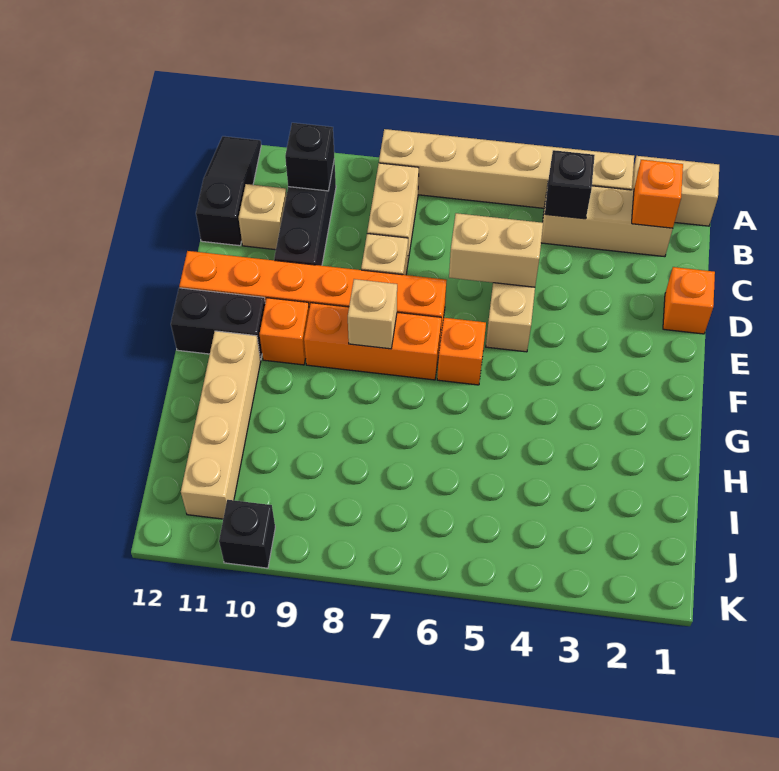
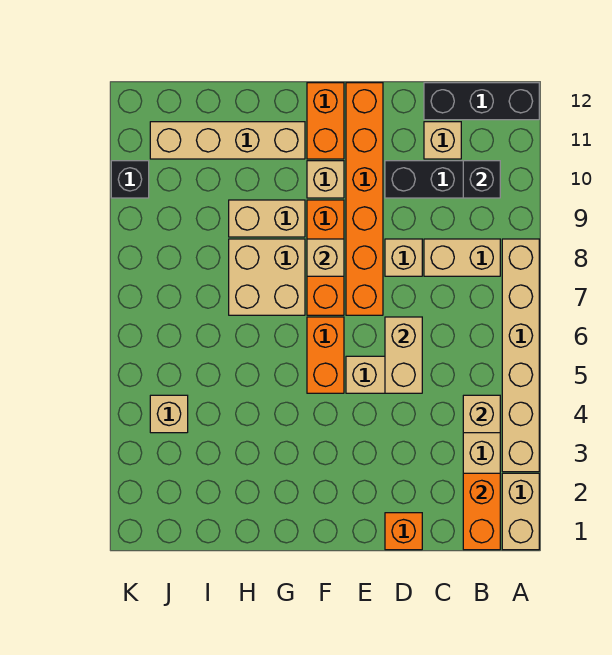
black 1x3 slope [196,136,261,246] -> black 1x3 brick [424,83,539,120]
orange 1x1 brick [632,160,683,228] -> orange 1x2 brick [463,473,500,550]
black 1x1 brick [545,150,595,219] -> tan 1x1 brick [463,395,500,433]
orange 1x1 brick [437,318,486,385] -> orange 1x2 brick [307,317,344,393]
orange 1x1 brick [259,298,309,365] -> tan 1x1 brick [307,161,344,198]
black 1x2 brick [171,288,265,360] -> orange 1x2 brick [307,83,344,159]
none -> tan 2x2 brick [229,239,305,315]
none -> tan 1x2 brick [229,200,305,237]
none -> tan 1x1 brick [150,395,188,433]

